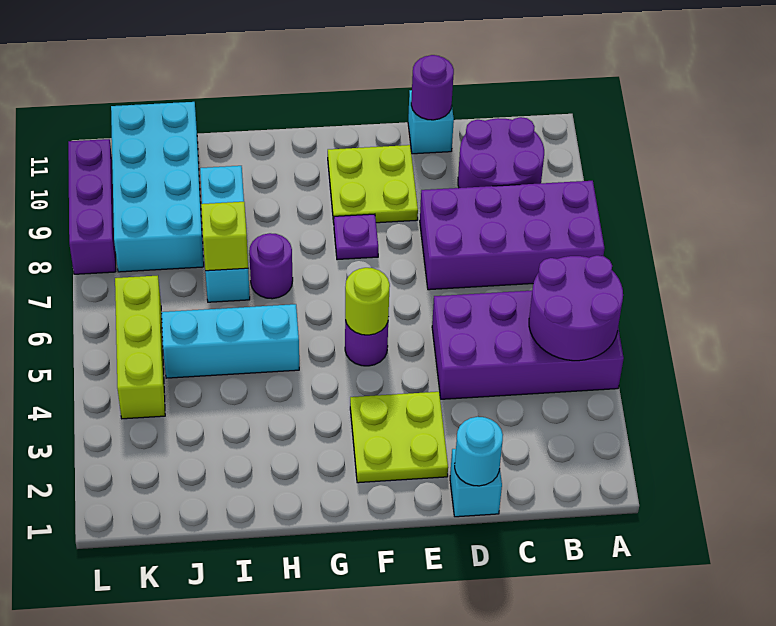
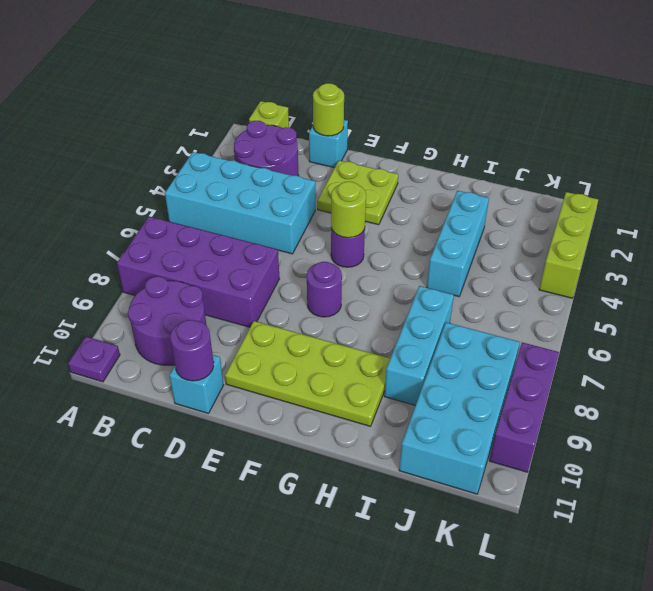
purple 2x4 brick [432,291,624,399] -> cyan 2x4 brick [165,152,315,254]
purple 2x2 round brick [529,255,623,361] -> purple 2x2 round brick moved to [234,121,298,176]
cyan 1x1 round brick [455,417,503,486] -> lime 1x1 round brick [313,83,344,136]
lime 2x2 plate [328,145,418,223] -> lime 2x4 plate [225,321,390,426]
purple 1x1 plate [334,214,378,260] -> purple 1x1 plate moved to [68,337,120,382]
cyan 1x3 brick [162,304,299,378] -> cyan 1x3 brick turned to [427,191,489,297]
purple 1x1 round brick [249,233,293,299] -> purple 1x1 round brick moved to [307,262,342,317]
lime 1x1 brick [201,202,248,271] -> lime 1x1 brick moved to [249,101,289,128]
lime 1x3 brick [115,276,165,419] -> lime 1x3 brick moved to [539,192,598,298]

